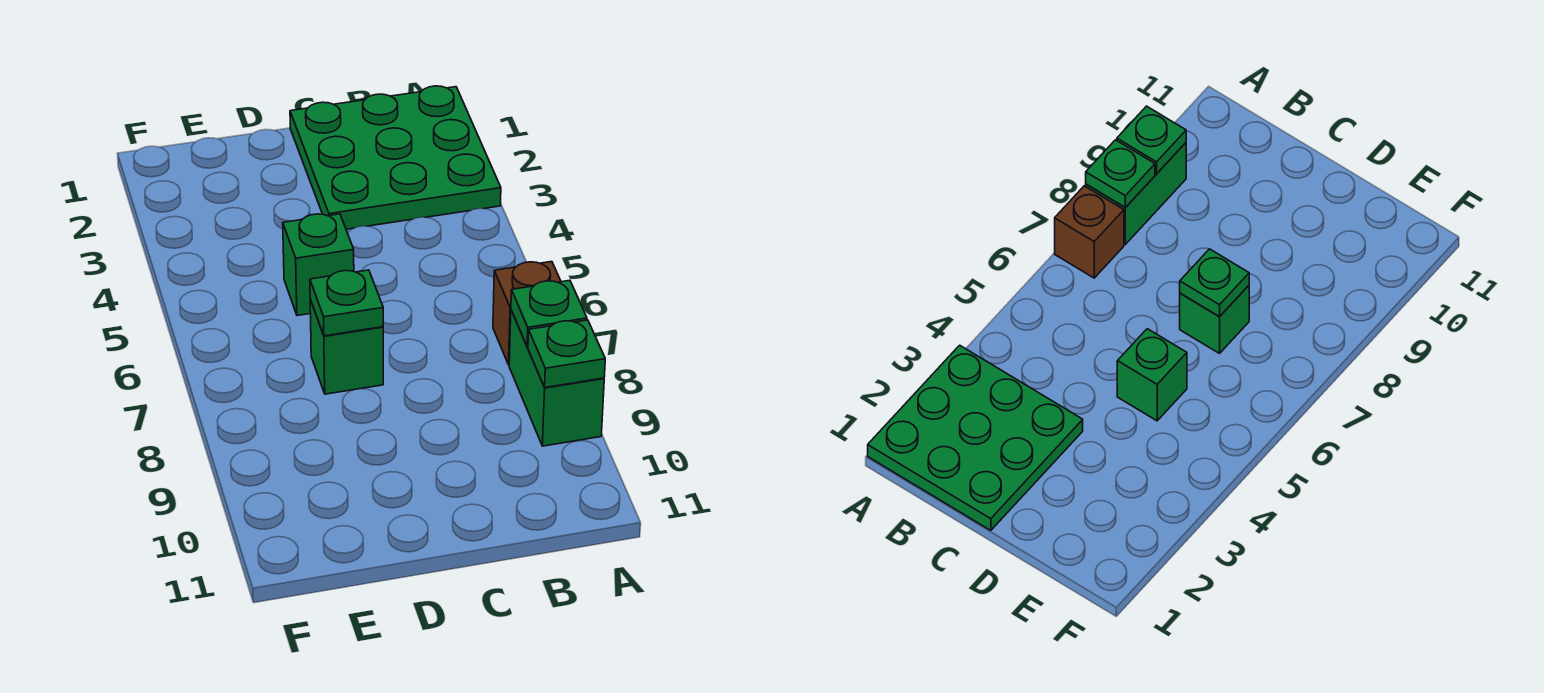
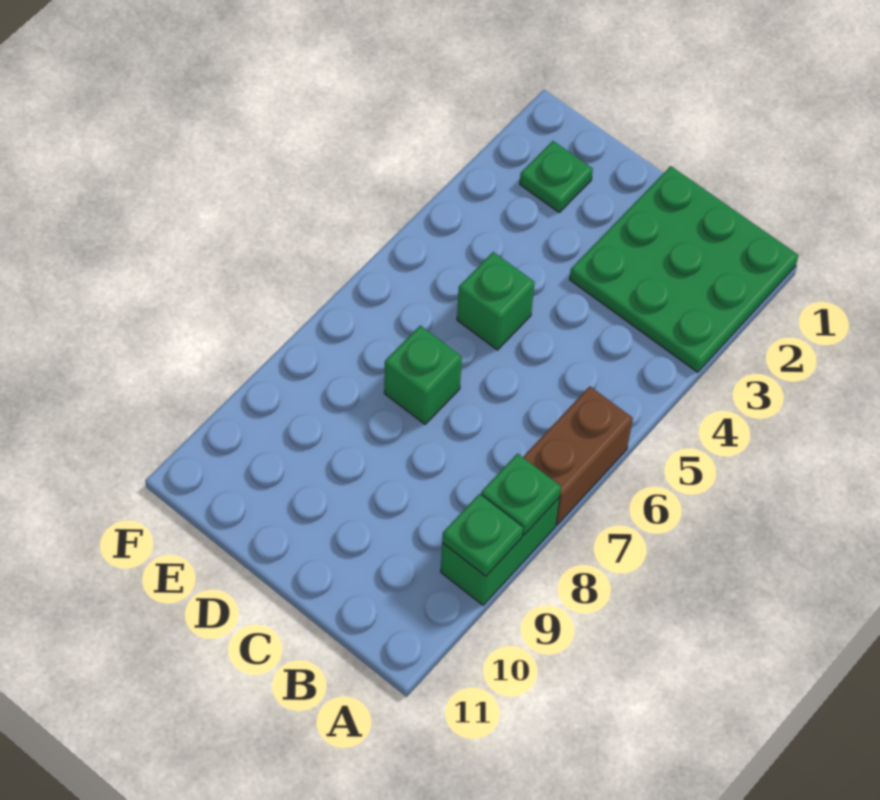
brown 1x1 brick [493,261,561,365] -> brown 1x2 brick [523,386,633,525]
green 1x1 plate [310,270,383,336] -> green 1x1 plate moved to [520,141,593,212]

